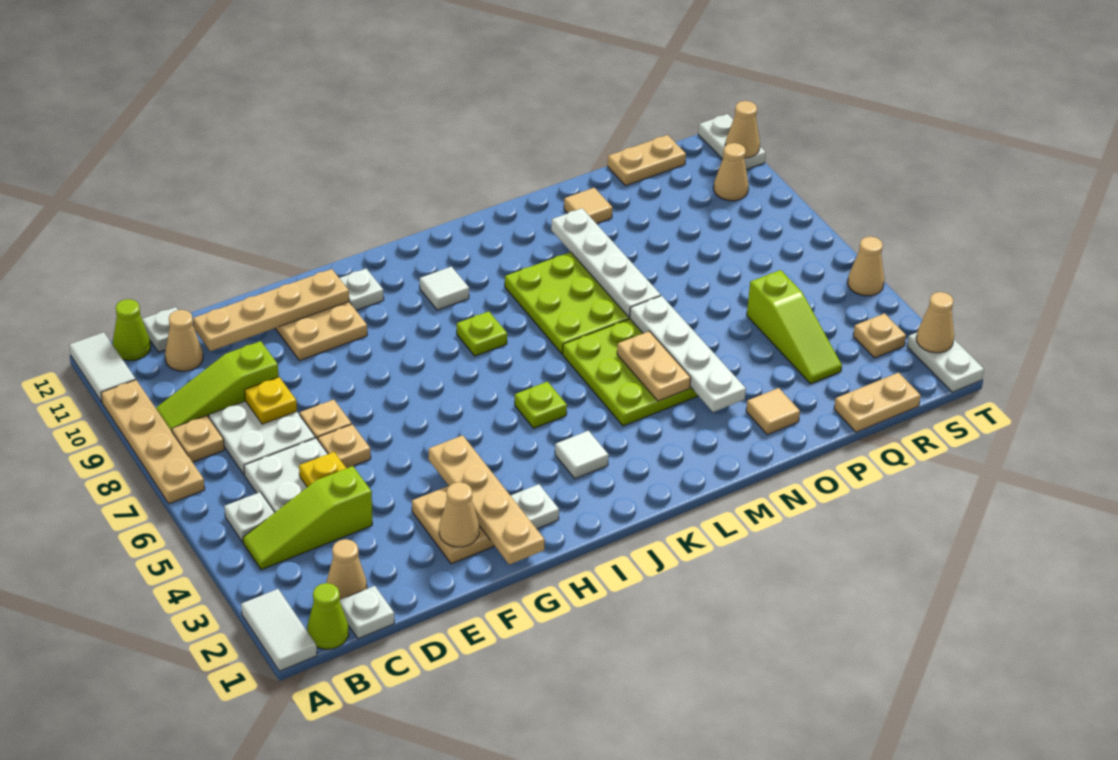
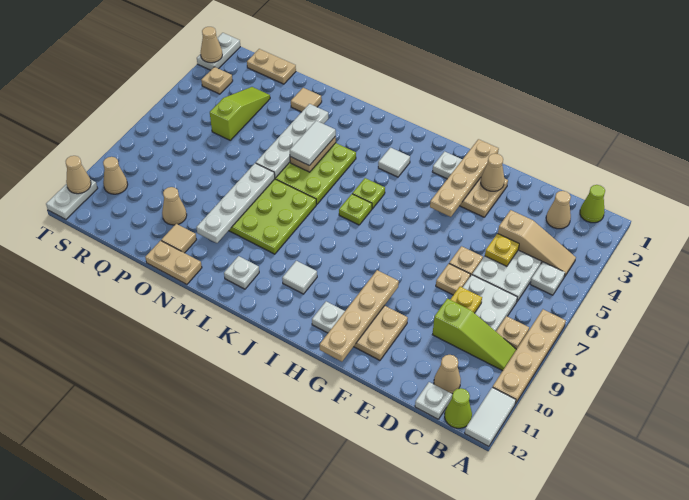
white 1x2 tile [241,589,317,671] -> white 1x2 tile moved to [290,121,336,166]
lime 1x3 slope [243,466,372,570] -> tan 1x3 slope [498,210,576,277]
white 1x1 plate [339,586,394,639] -> white 1x1 plate moved to [224,256,259,289]
tan 1x4 plate [193,269,349,351] -> tan 1x4 plate turned to [320,270,399,362]
lime 1x1 plate [457,311,507,356] -> lime 1x1 plate moved to [339,194,372,225]
tan 1x2 plate [608,135,686,186] -> tan 1x2 plate moved to [145,241,202,284]
tan 1x1 cone [848,236,884,296] -> tan 1x1 cone moved to [162,187,187,225]

